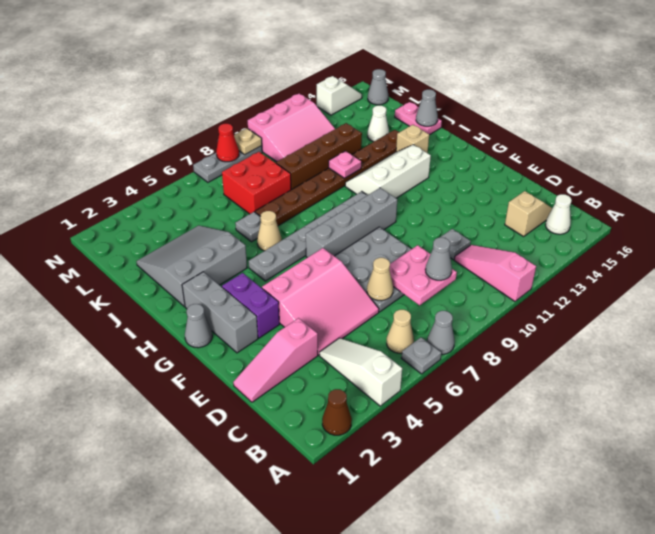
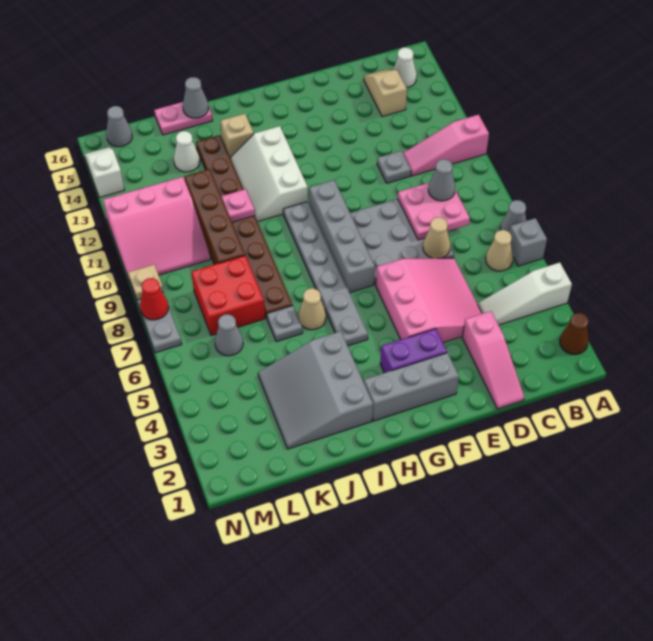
grey 1x1 plate [402,337,441,374] -> grey 1x1 brick [509,218,547,266]
grey 1x1 cone [185,304,212,348] -> grey 1x1 cone moved to [215,314,243,356]
pink 3x3 slope [248,94,335,162] -> pink 3x3 slope turned to [103,177,211,282]

